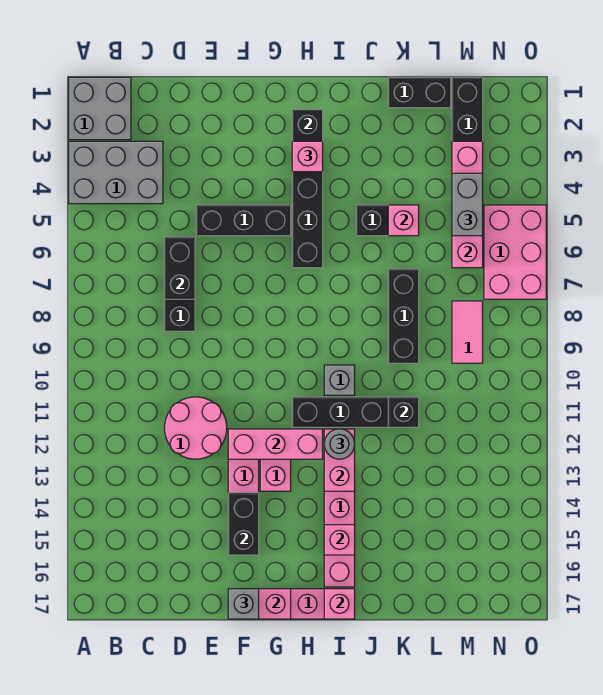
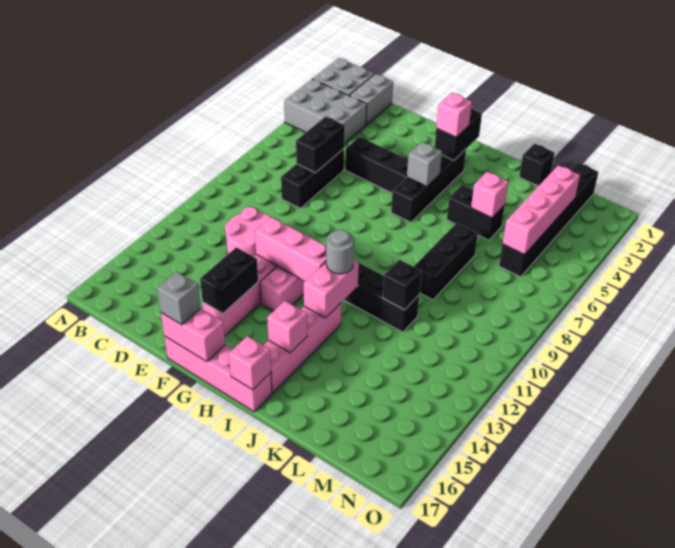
grey 1x1 brick [324,365,355,395] -> grey 1x1 brick moved to [407,142,442,186]
black 1x2 brick [388,77,451,108] -> black 1x1 brick [519,144,555,186]
grey 1x2 brick [452,173,483,236] -> grey 1x2 brick moved to [349,74,393,125]
pink 1x2 tile [452,301,483,363] -> none
pink 2x3 brick [484,205,546,299] -> none

